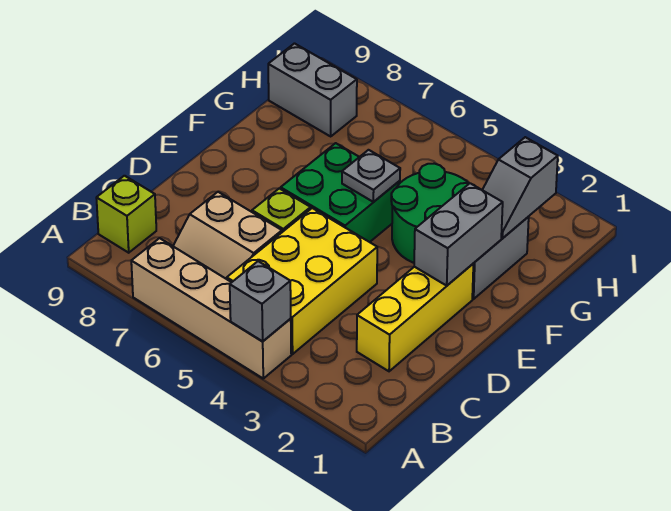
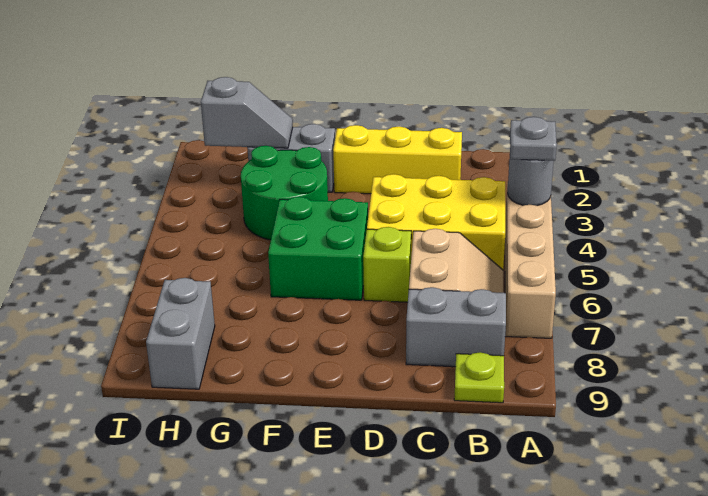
grey 1x1 brick [230,261,291,341] -> grey 1x1 round brick [507,159,554,206]
lime 1x1 brick [96,176,156,253] -> lime 1x1 plate [454,352,504,403]
grey 1x2 brick [414,183,503,286] -> grey 1x2 brick moved to [406,287,506,367]
grey 1x1 plate [342,150,400,202] -> grey 1x1 plate moved to [510,117,557,161]

